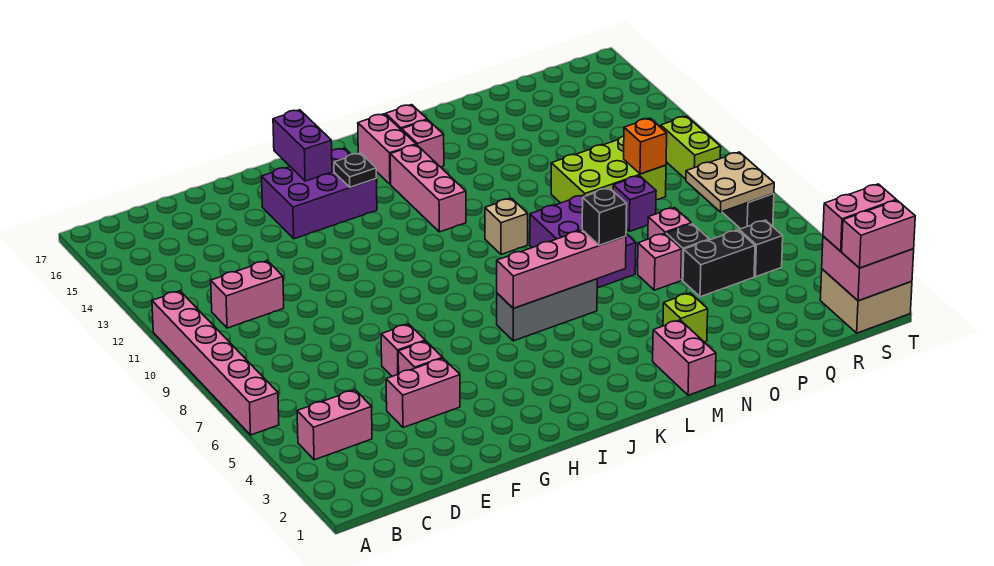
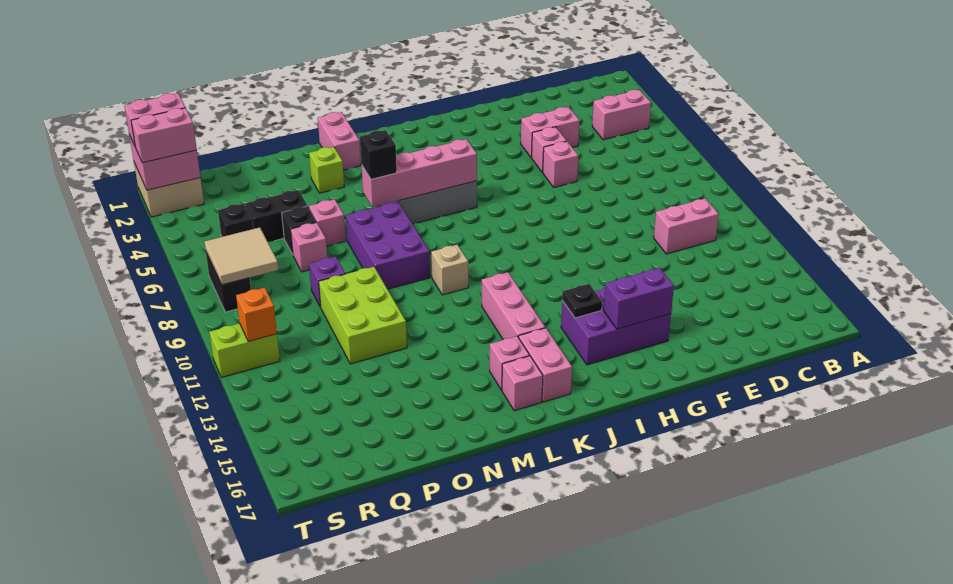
pink 1x6 brick [152,291,279,435] -> none
purple 1x2 brick [273,110,332,181] -> purple 1x2 brick turned to [604,268,674,329]
lime 2x3 brick [551,136,666,203] -> lime 2x3 brick turned to [319,267,407,364]
orange 1x1 brick [624,118,667,174] -> orange 1x1 brick moved to [236,288,277,342]
tan 2x2 plate [686,152,774,212] -> tan 2x2 tile [204,227,278,285]
lime 1x2 brick [661,116,721,179] -> lime 1x2 brick turned to [209,323,280,377]

